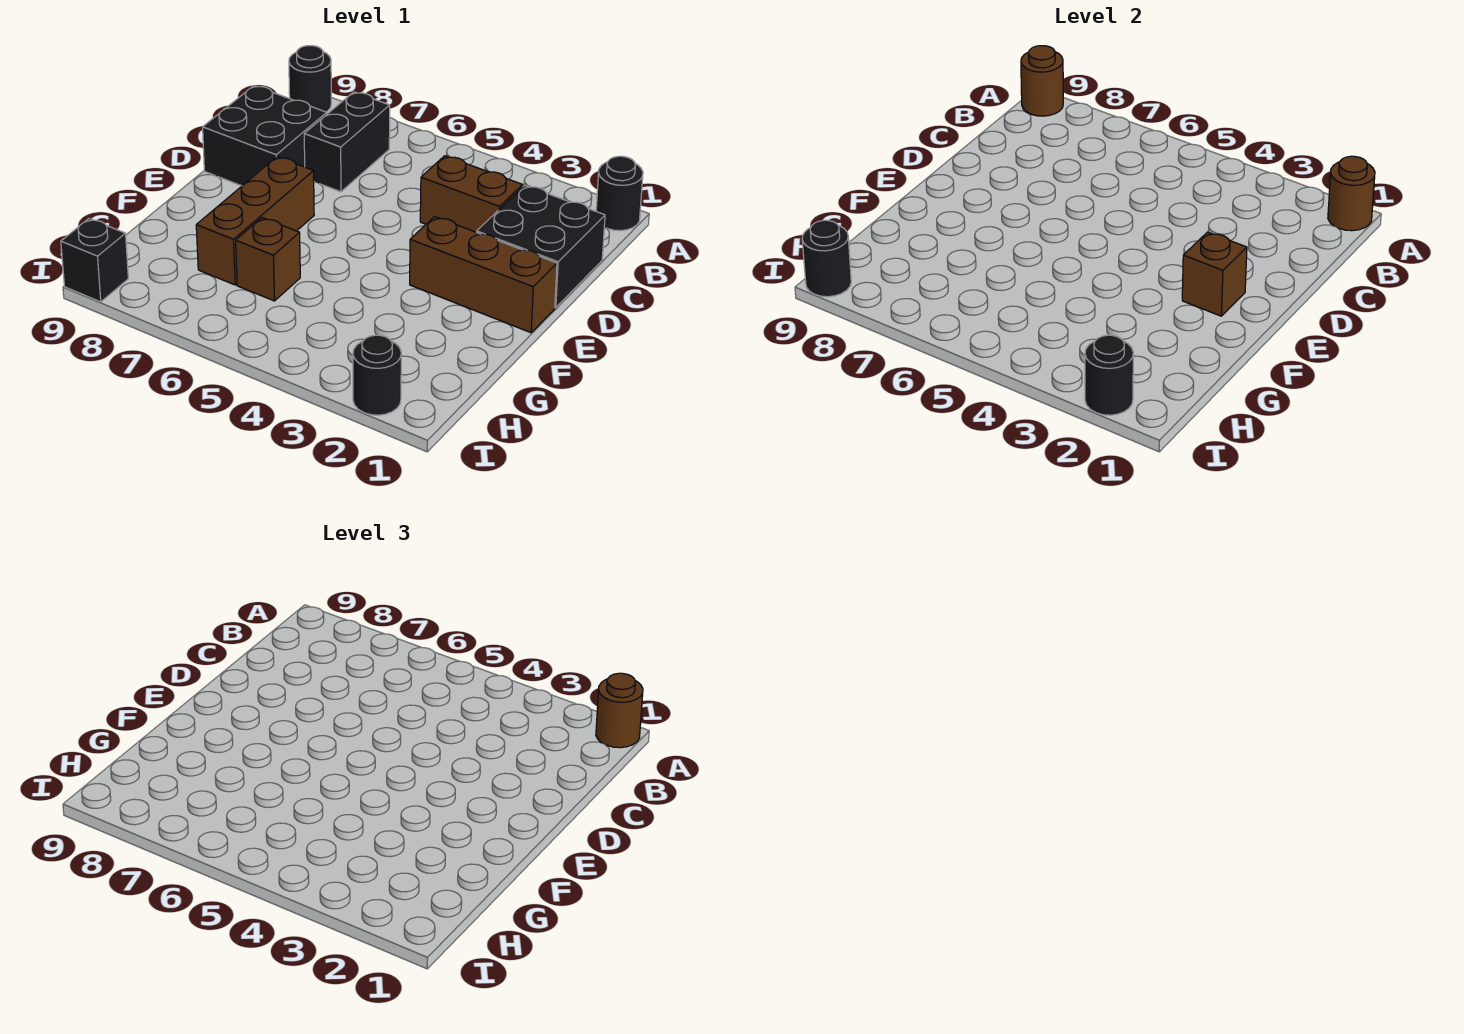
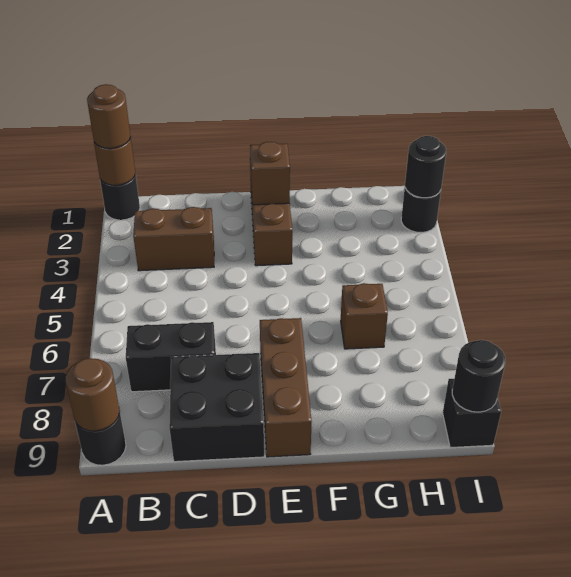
black 2x2 brick [477,185,605,308] -> none
brown 1x2 brick [420,156,523,232] -> brown 1x2 brick turned to [133,207,214,271]
brown 1x3 brick [196,157,314,285] -> brown 1x3 brick turned to [260,318,312,457]

